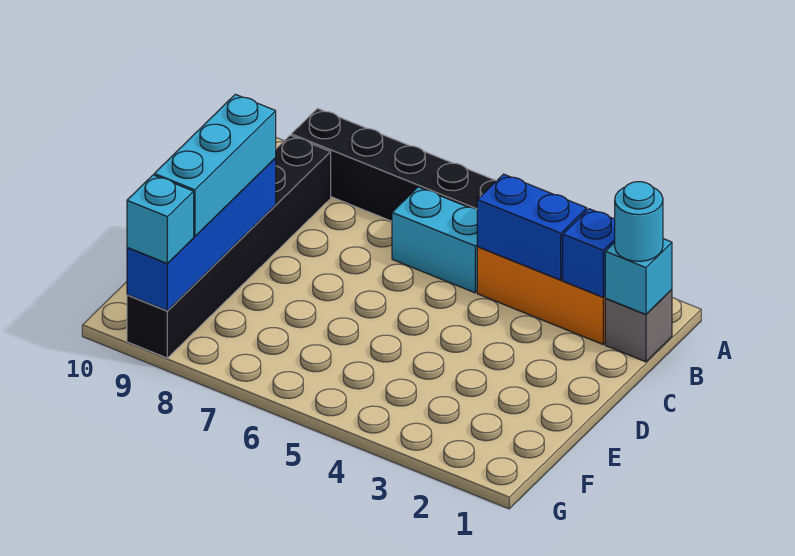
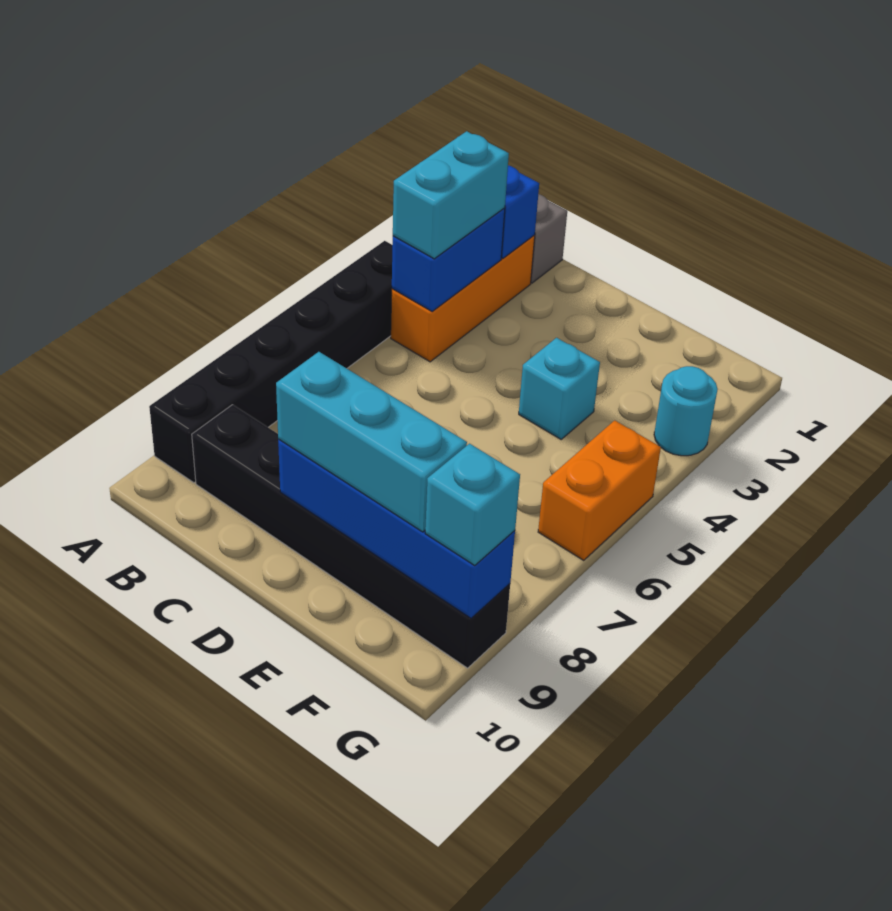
cyan 1x1 brick [605,239,672,314] -> cyan 1x1 brick moved to [519,338,600,439]
cyan 1x1 round brick [615,182,663,261] -> cyan 1x1 round brick moved to [654,366,718,456]
cyan 1x2 brick [392,187,477,293] -> cyan 1x2 brick moved to [393,131,509,259]
none -> orange 1x2 brick [538,420,661,561]

